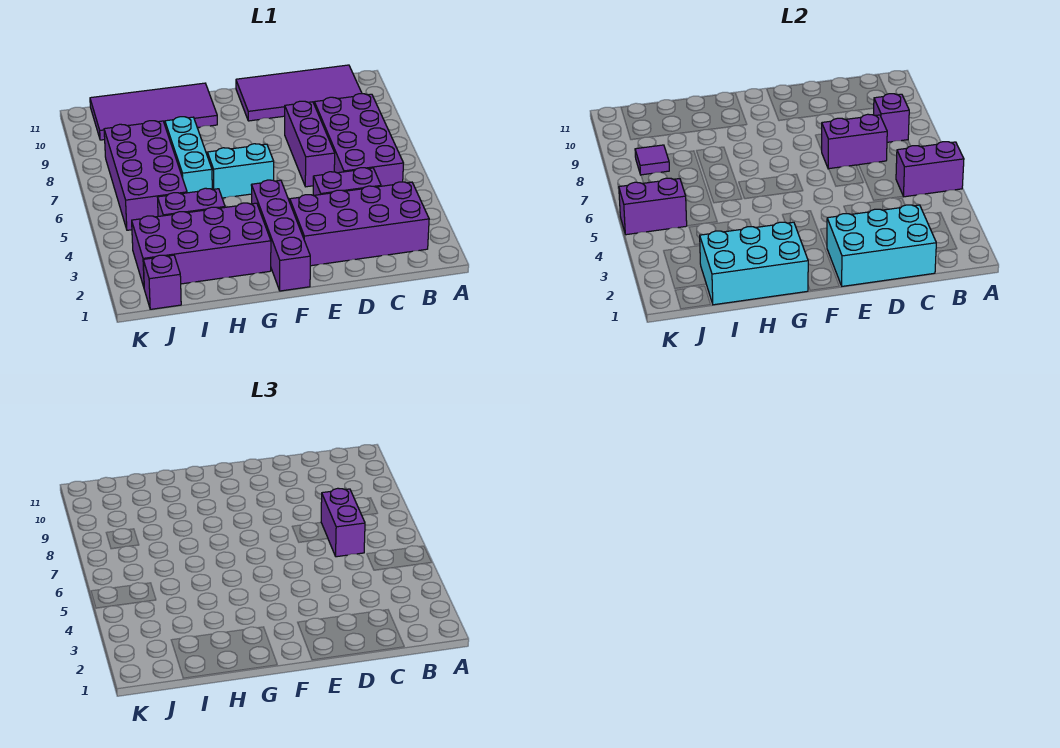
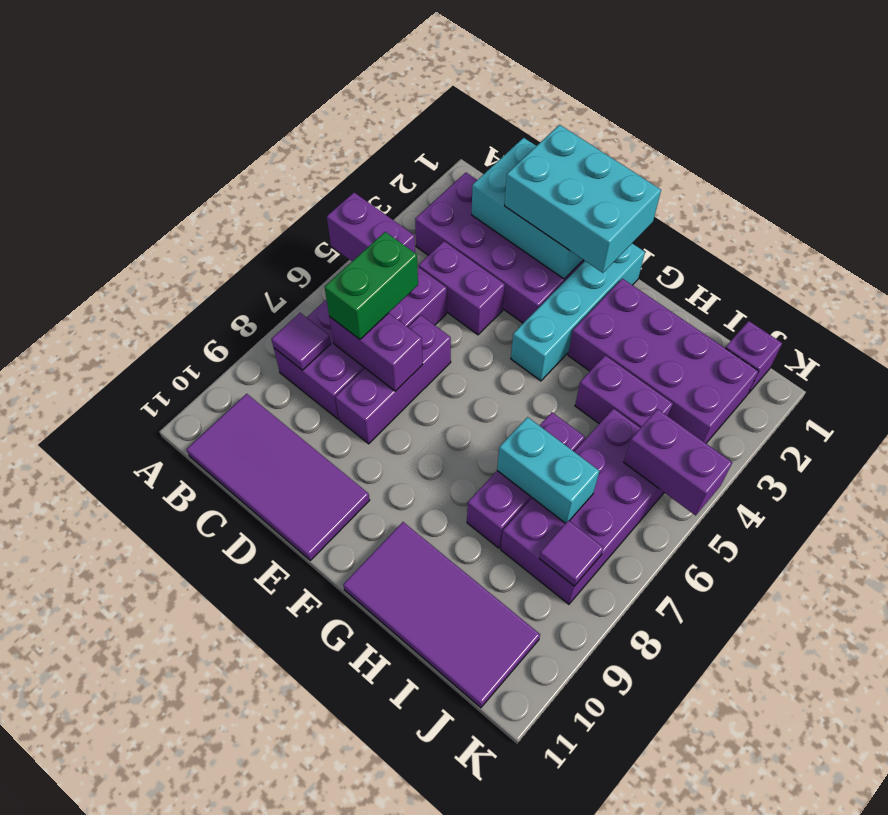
purple 1x1 brick [874,94,909,142] -> purple 1x1 tile [271,313,331,370]
purple 1x2 brick [321,488,365,557] -> green 1x2 brick [325,232,418,339]
purple 1x4 brick [251,180,310,291] -> cyan 1x4 brick [511,244,645,381]
cyan 1x2 brick [207,144,274,198] -> cyan 1x2 brick moved to [497,417,599,523]
cyan 2x3 brick [700,222,808,305] -> cyan 2x3 brick moved to [504,125,661,273]
cyan 1x3 brick [165,117,212,193] -> purple 1x3 brick [467,412,585,548]

